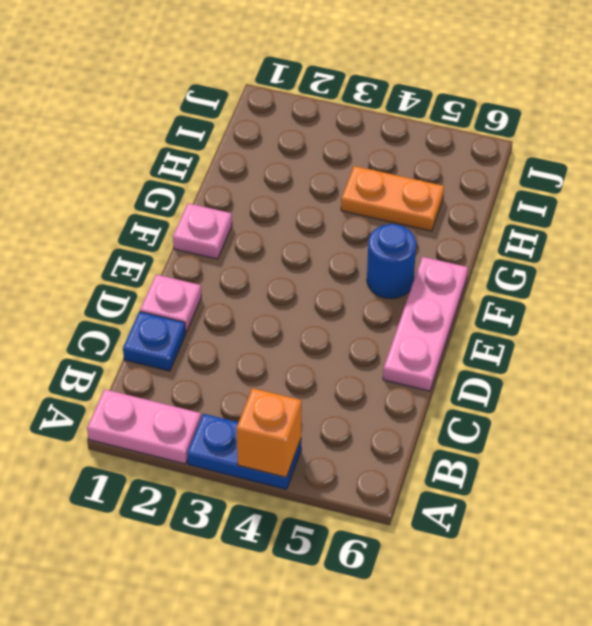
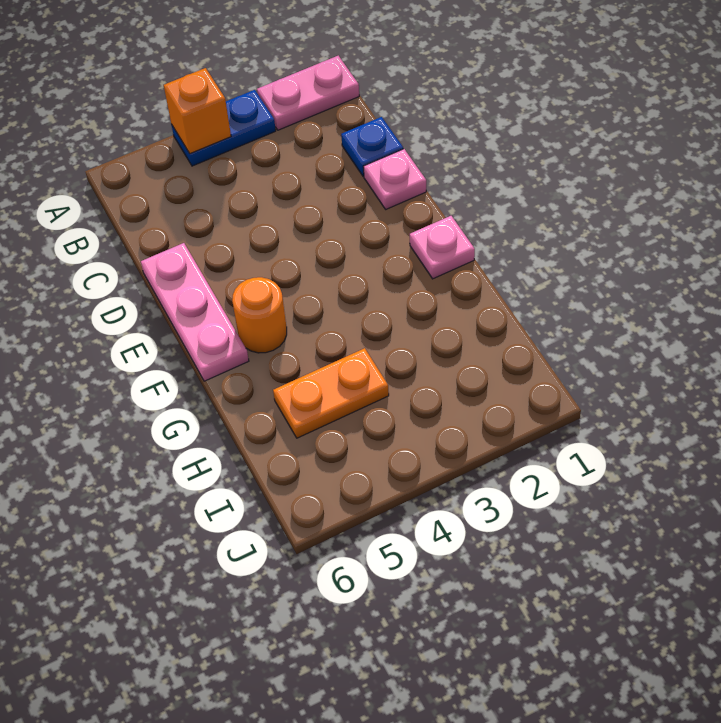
blue 1x1 round brick [367,224,416,299] -> orange 1x1 round brick [232,277,287,353]

